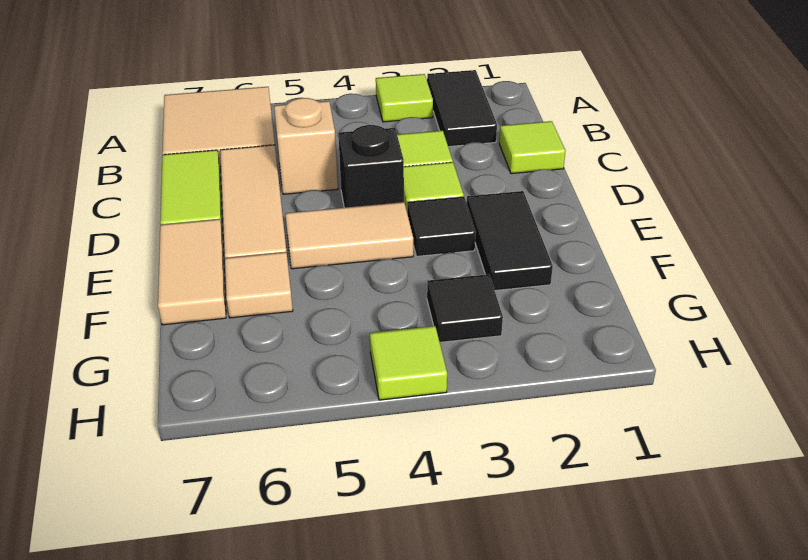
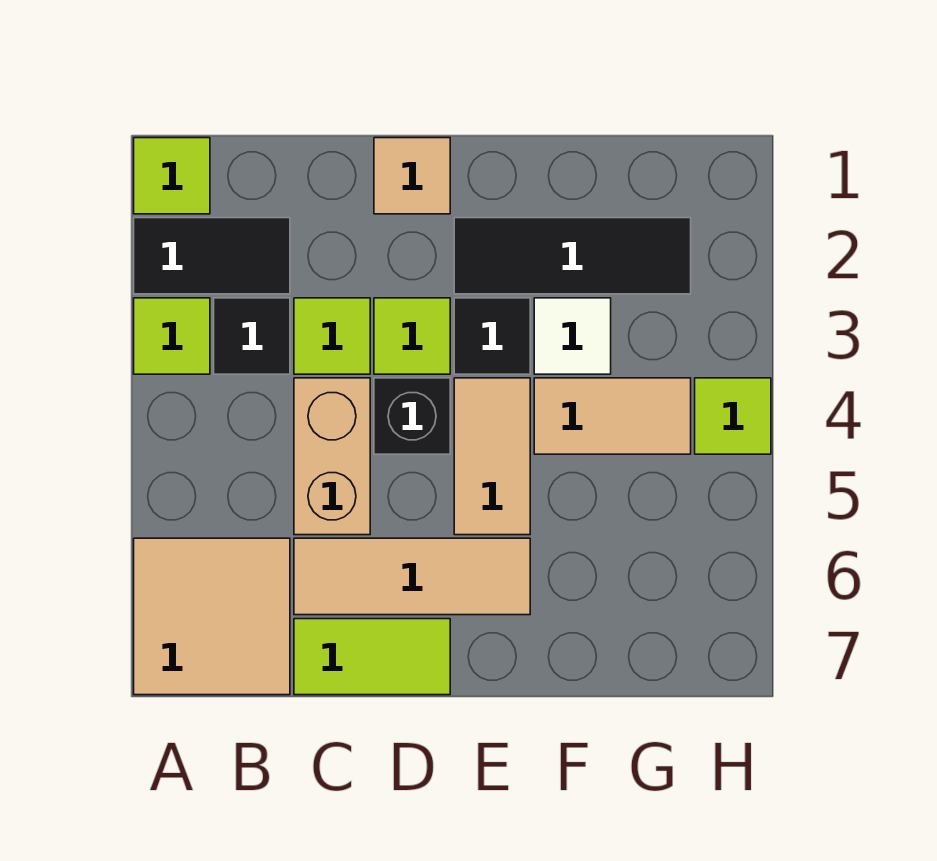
lime 1x1 tile [499,121,565,174] -> lime 1x1 tile moved to [134,138,210,214]
tan 1x1 brick [274,98,338,194] -> tan 1x2 brick [294,378,370,535]
black 1x2 tile [467,191,553,291] -> black 1x3 tile [454,218,691,294]
tan 1x2 tile [158,219,226,325] -> tan 1x2 tile moved to [534,378,691,454]
none -> white 1x1 tile [534,298,611,374]
tan 1x1 tile [225,252,293,318] -> tan 1x1 tile moved to [374,138,450,214]
black 1x1 tile [427,274,503,342] -> black 1x1 tile moved to [214,298,290,374]

